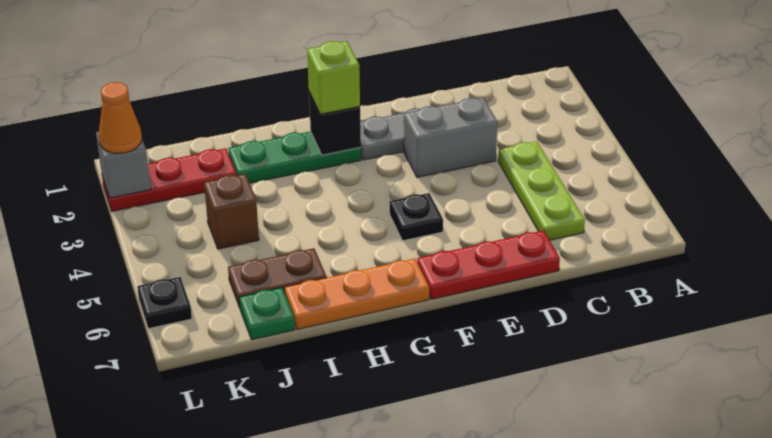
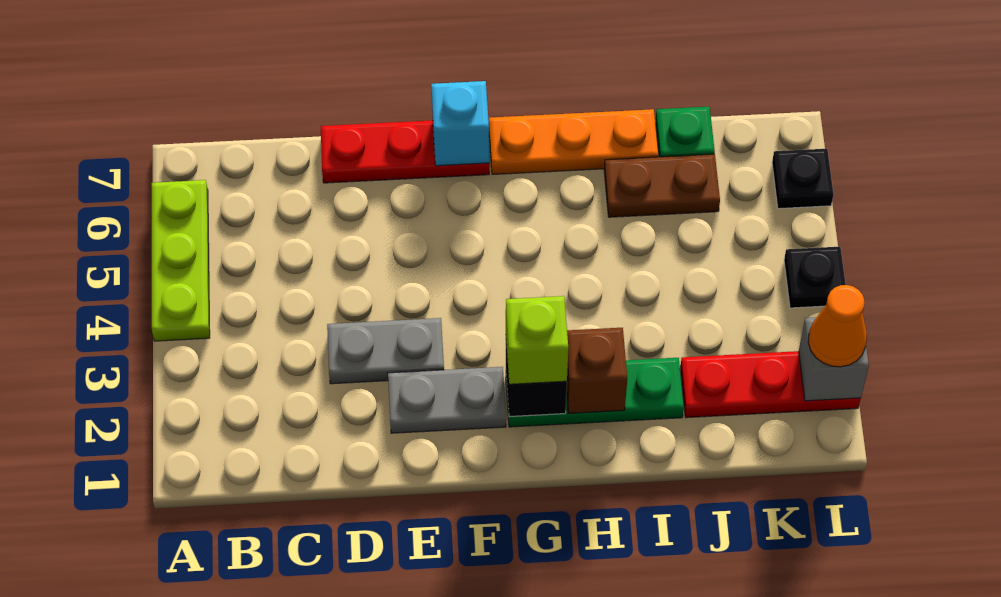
lime 1x3 plate [498,141,585,240] -> lime 1x3 plate moved to [152,180,210,341]
grey 1x2 brick [404,98,497,177] -> grey 1x2 plate [327,318,444,384]
black 1x1 plate [390,193,443,241] -> black 1x1 plate moved to [784,247,846,308]
none -> cyan 1x1 brick [431,81,489,166]
brown 1x1 brick [204,174,259,249] -> brown 1x1 brick moved to [567,328,627,413]

